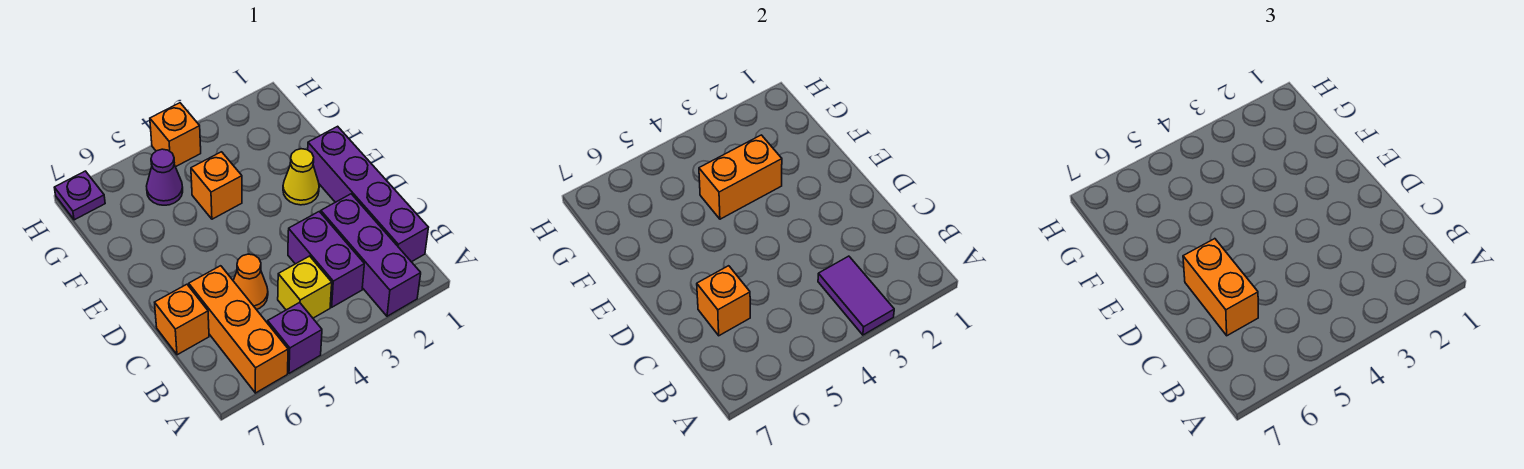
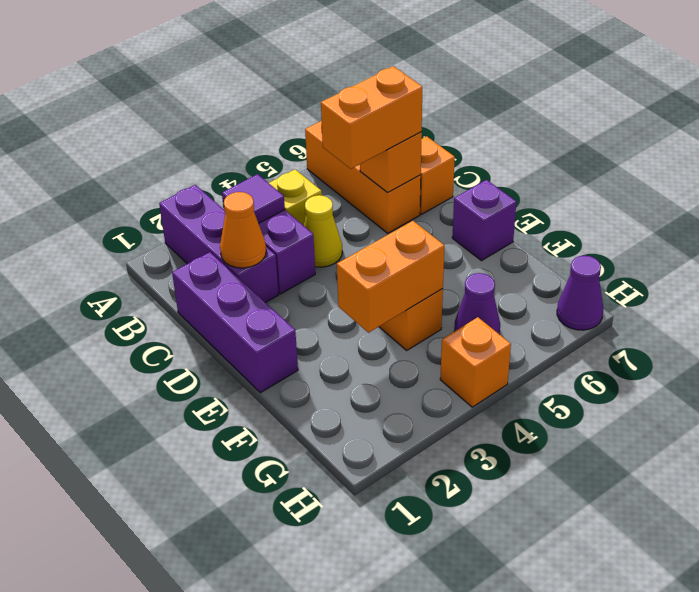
purple 1x2 tile [818,256,894,335] -> purple 1x1 tile [222,174,285,224]
purple 1x1 brick [268,303,322,373] -> purple 1x1 brick moved to [452,180,516,261]
purple 1x4 brick [308,126,428,262] -> purple 1x3 brick [172,252,298,393]
orange 1x1 cone [233,254,268,310] -> orange 1x1 cone moved to [220,192,266,268]
orange 1x2 brick [1183,239,1258,336] -> orange 1x2 brick turned to [321,66,422,169]
yellow 1x1 cone [283,149,319,205] -> yellow 1x1 cone moved to [304,195,342,267]
purple 1x1 plate [54,171,105,220] -> purple 1x1 cone [557,256,603,330]

